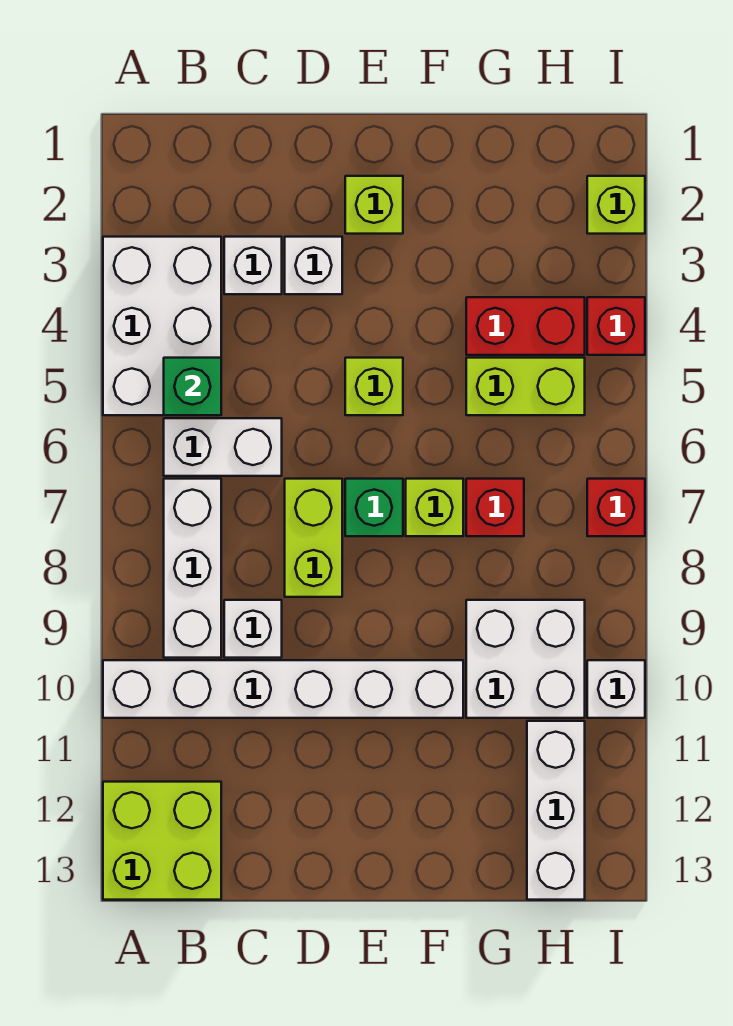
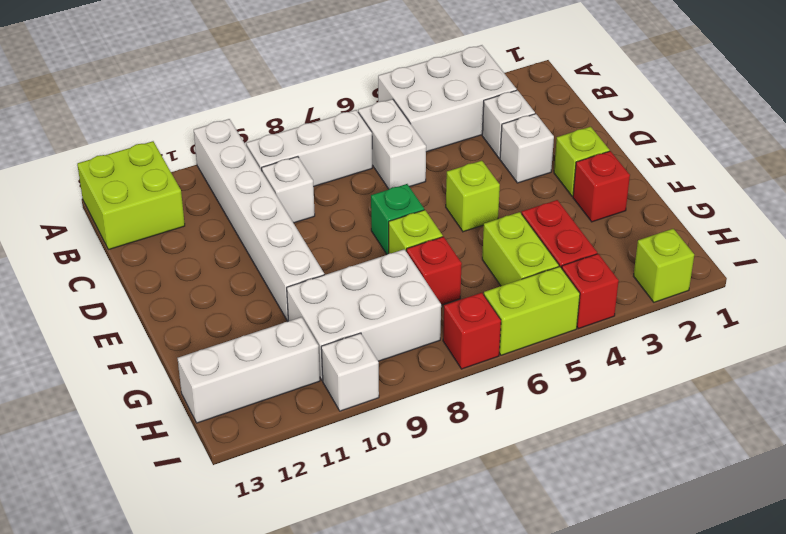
green 1x1 brick [164,358,221,415] -> none
lime 1x2 brick [285,479,342,597] -> lime 1x2 brick moved to [484,267,580,355]
none -> red 1x1 brick [573,151,630,222]
white 2x2 brick [466,600,585,718] -> white 2x3 brick [287,249,441,380]

